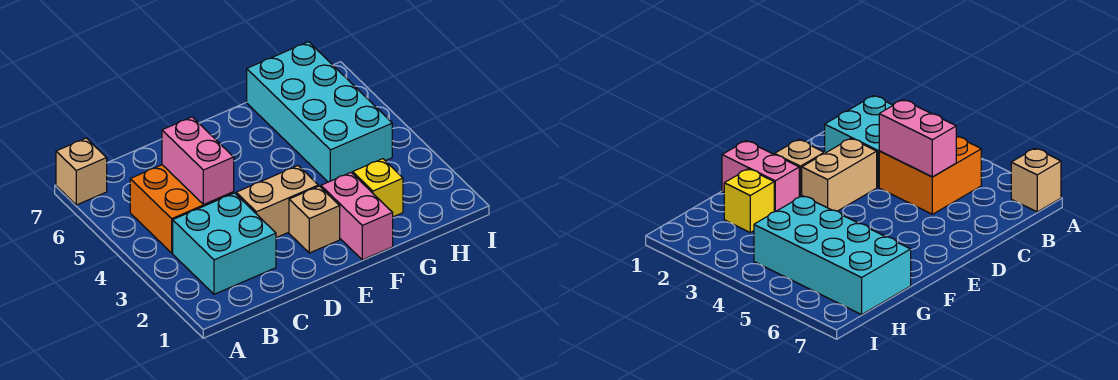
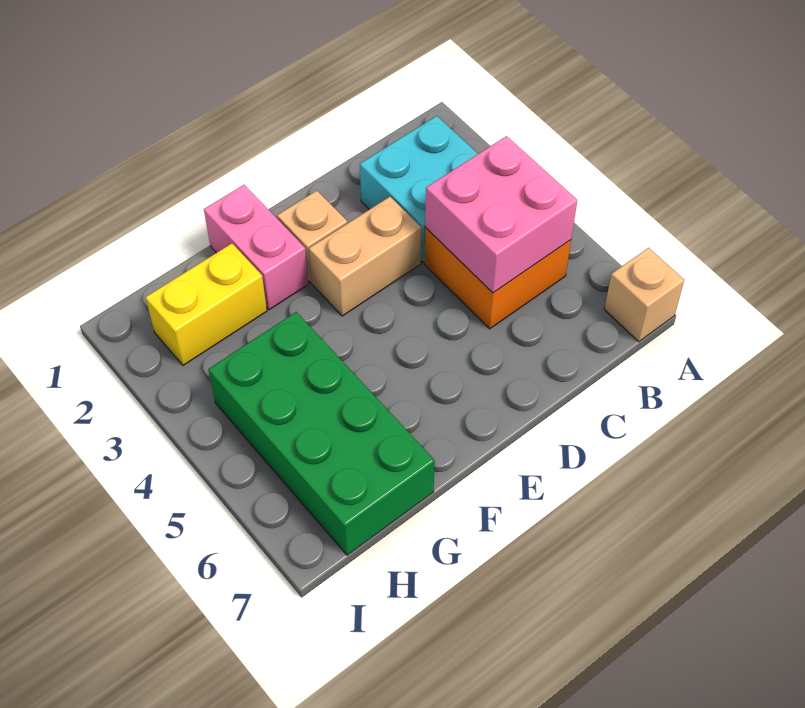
pink 1x2 brick [162,117,234,204] -> pink 2x2 brick [425,136,577,293]
yellow 1x1 brick [353,159,403,217] -> yellow 1x2 brick [146,244,267,365]
cyan 2x4 brick [247,42,392,182] -> green 2x4 brick [208,312,435,555]

